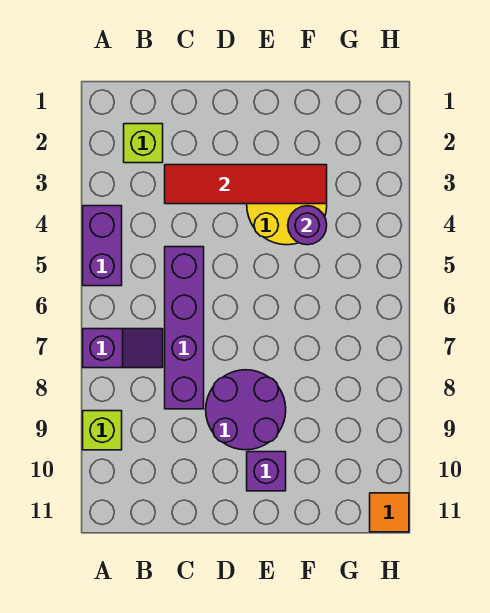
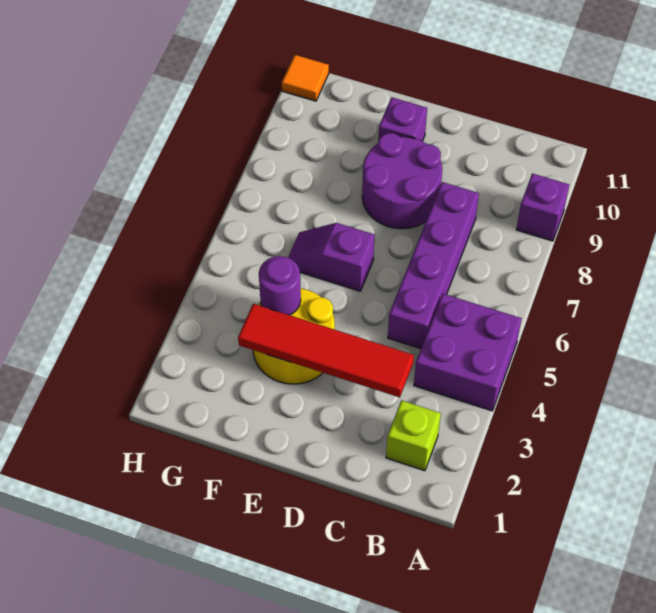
purple 1x2 brick [83,206,122,286] -> purple 2x2 brick [414,294,522,411]
purple 1x2 slope [83,329,163,368] -> purple 1x2 slope moved to [288,223,375,291]
lime 1x1 brick [83,411,122,450] -> purple 1x1 brick [516,173,569,241]

